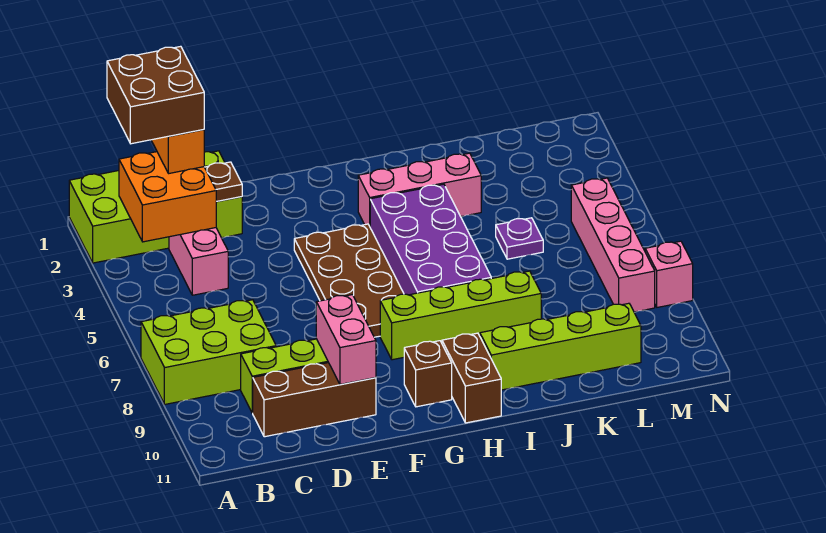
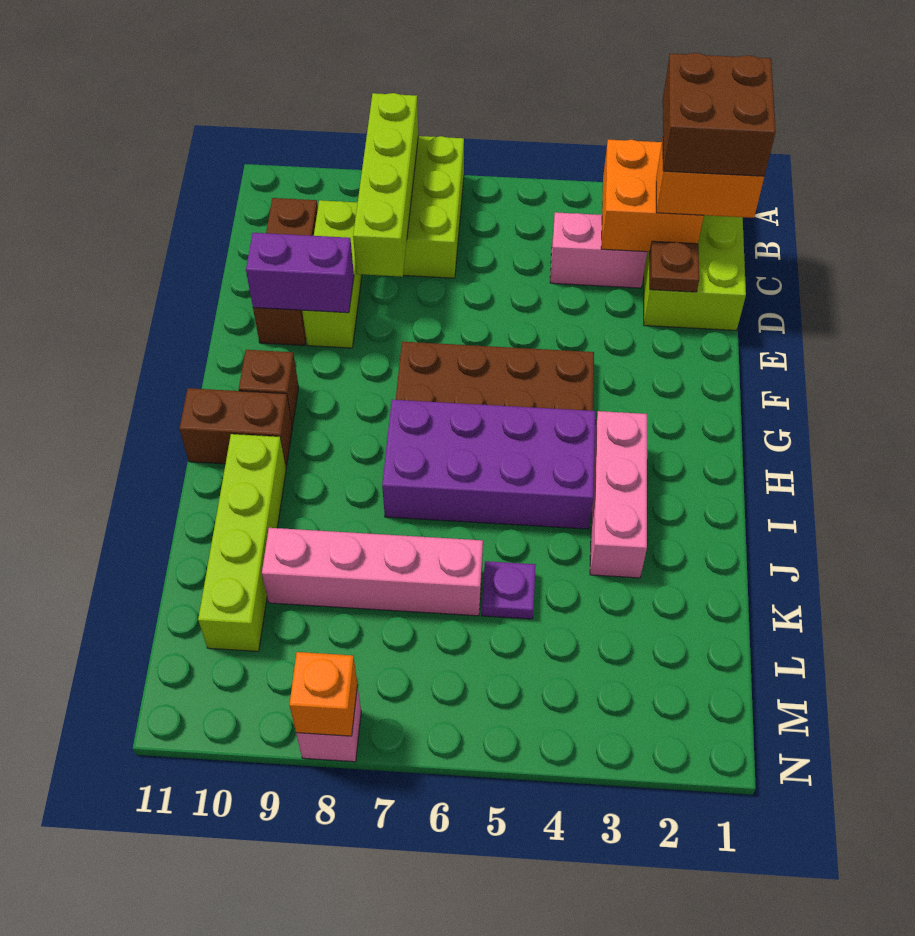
pink 1x2 brick [316,295,376,384] -> purple 1x2 brick [246,233,354,313]
lime 1x4 brick [380,271,541,360] -> lime 1x4 brick moved to [353,93,418,277]
pink 1x4 brick [571,178,655,312] -> pink 1x4 brick moved to [262,528,483,616]
none -> orange 1x1 brick [289,652,357,736]

